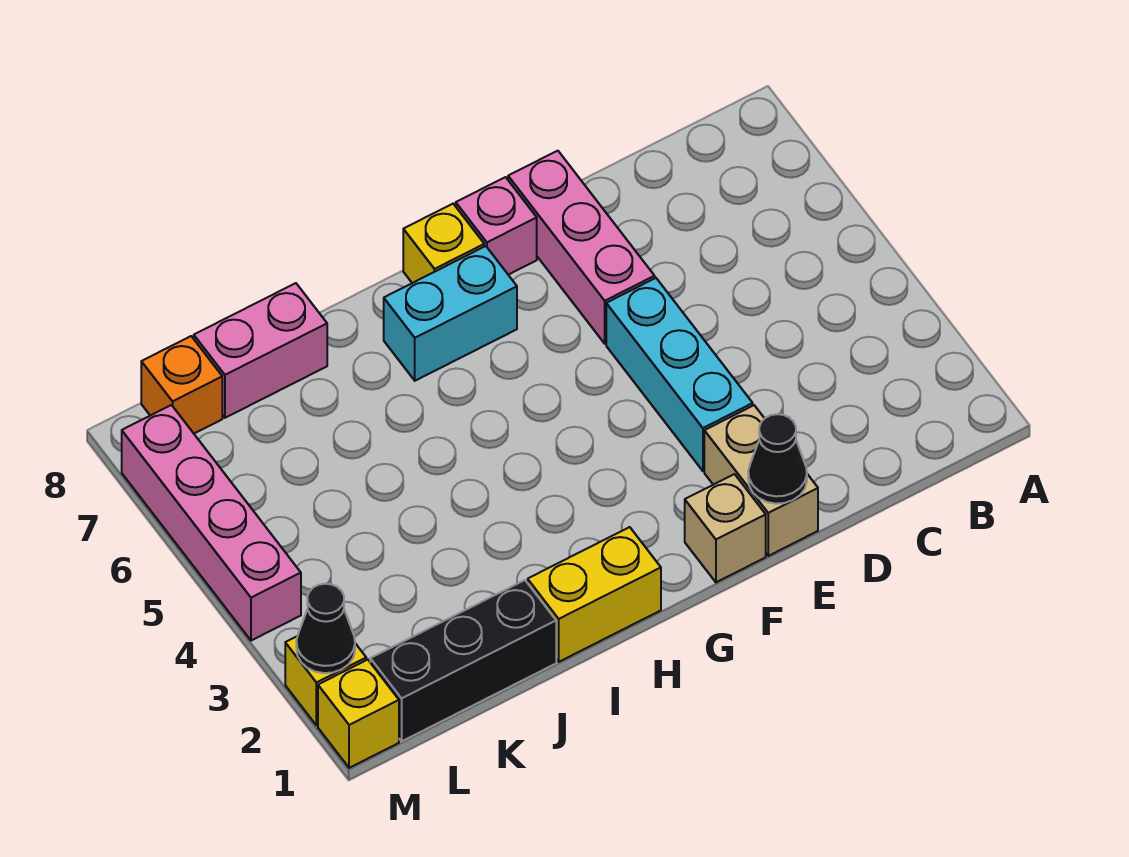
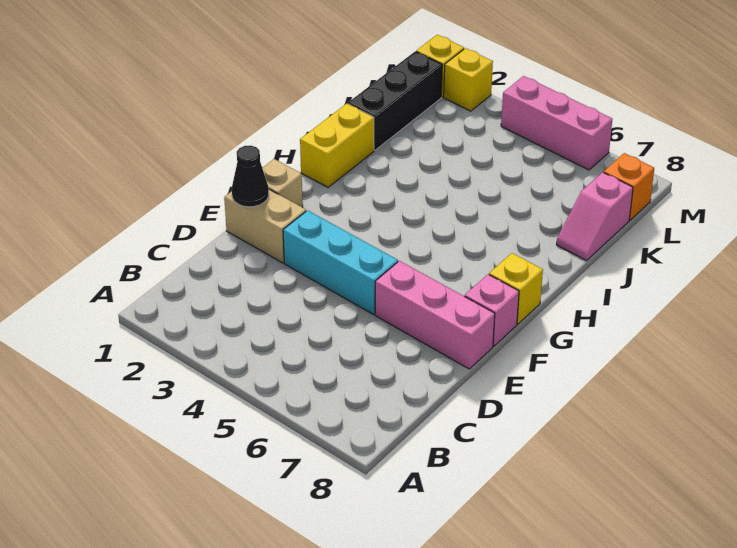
cyan 1x2 brick [384,246,517,381] -> none
pink 1x2 brick [194,283,327,418] -> pink 1x2 slope [556,172,633,260]
black 1x1 cone [296,584,355,673] -> none
pink 1x4 brick [122,405,301,641] -> pink 1x3 brick [501,76,612,170]

